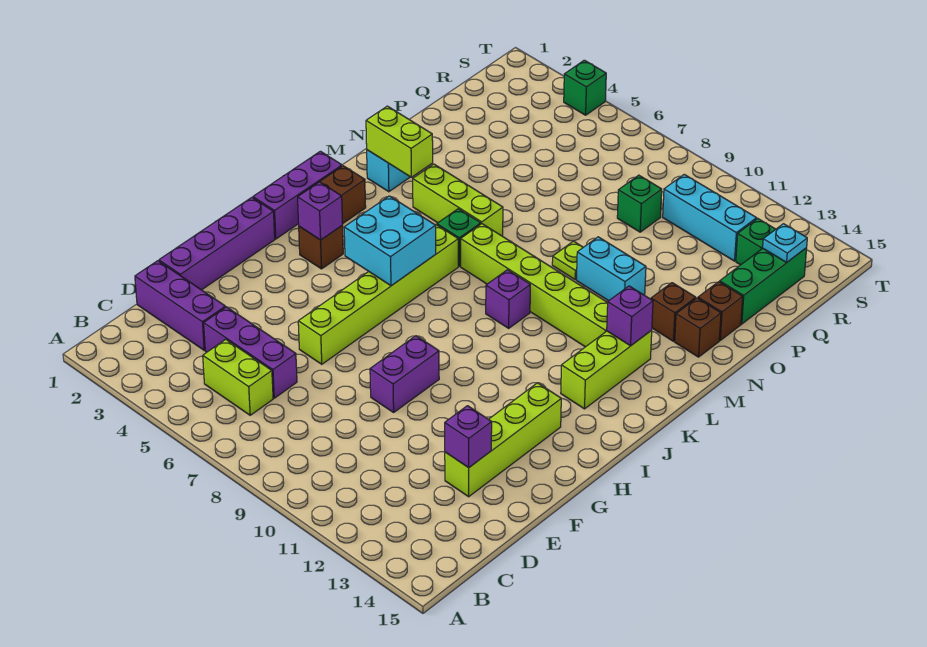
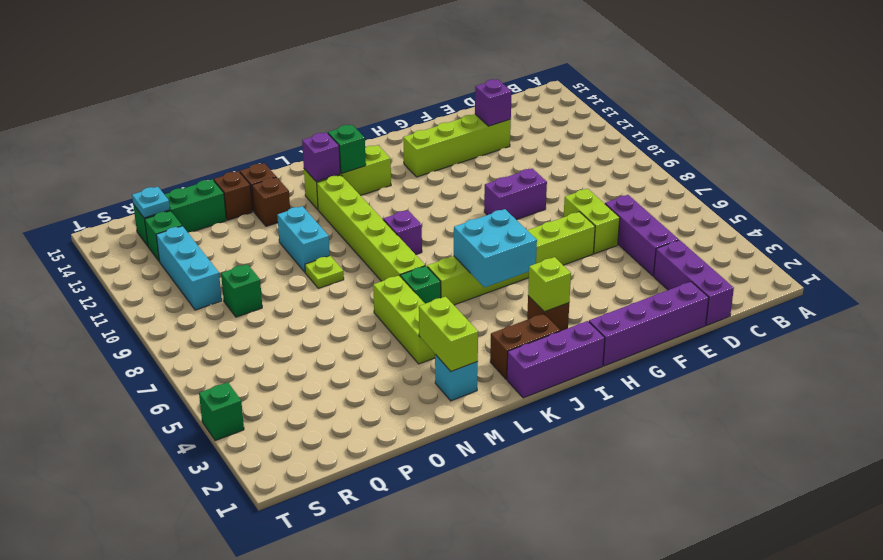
lime 1x2 brick [203,339,273,415] -> lime 1x2 brick moved to [564,189,620,253]
purple 1x1 brick [298,182,343,240] -> lime 1x1 brick [528,257,571,312]
none -> green 1x1 brick [328,125,366,173]

